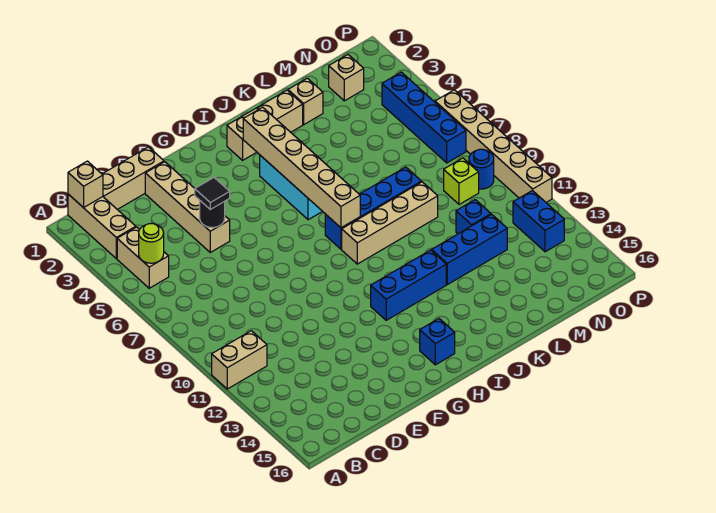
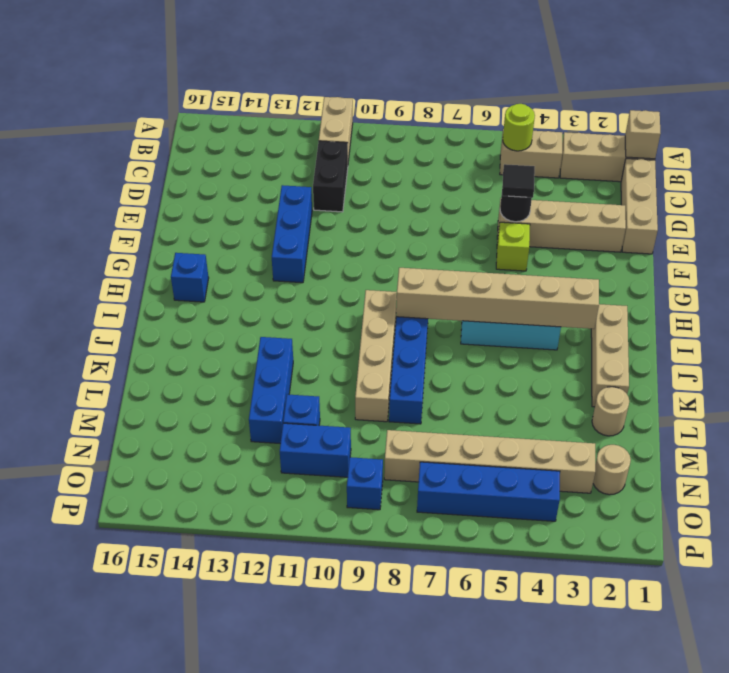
none -> black 1x2 brick [313,141,348,212]
blue 1x3 brick [371,250,446,320] -> blue 1x3 brick moved to [272,185,312,283]
tan 1x1 brick [288,78,323,124] -> tan 1x1 round brick [592,387,629,436]
tan 1x1 brick [329,55,364,101] -> tan 1x1 round brick [593,445,631,495]
lime 1x1 brick [444,158,479,204] -> lime 1x1 brick moved to [496,222,530,271]
blue 1x1 round brick [469,149,494,189] -> blue 1x1 brick [347,457,383,510]
blue 1x2 brick [513,190,564,252] -> blue 1x2 brick moved to [280,423,351,477]
tan 1x6 brick [435,90,552,202] -> tan 1x6 brick moved to [384,430,595,493]

